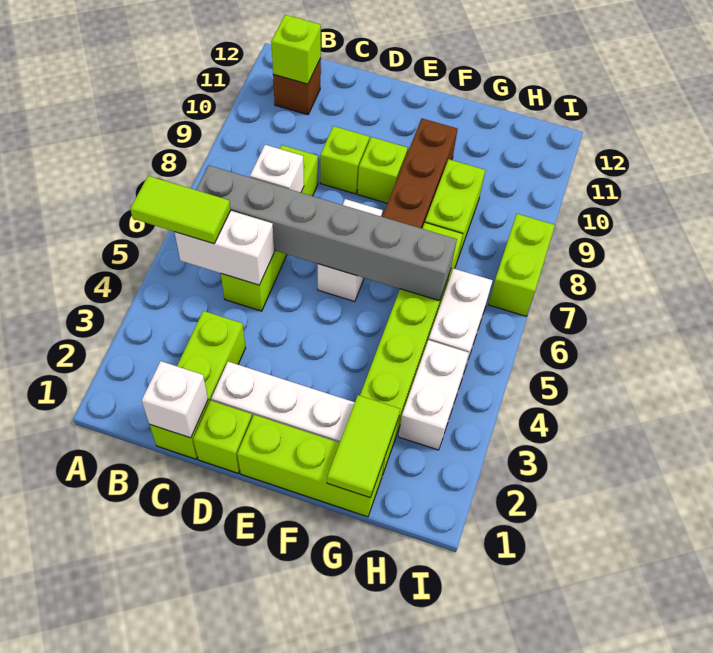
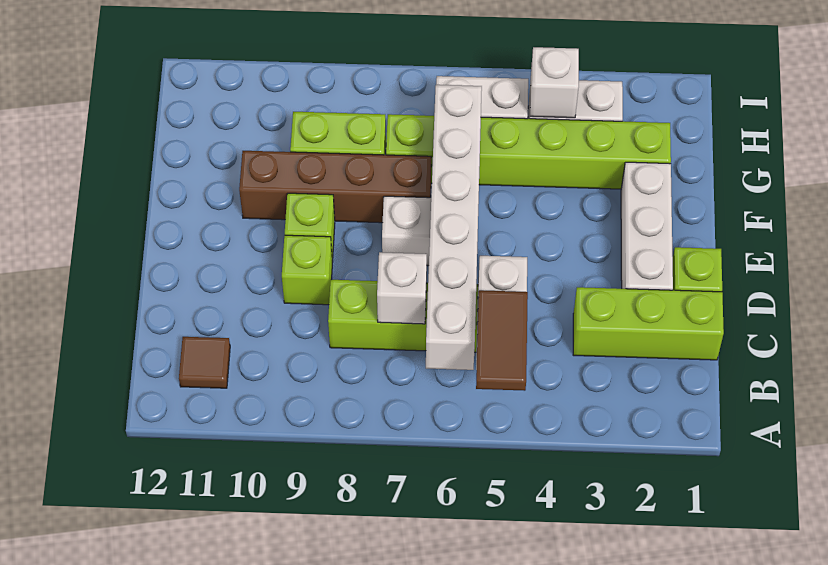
lime 1x2 tile [130,176,231,244] -> brown 1x2 tile [476,290,528,391]
grey 1x6 brick [196,165,457,301] -> white 1x6 brick [426,85,482,370]
brown 1x1 brick [273,58,321,115] -> brown 1x1 tile [179,337,230,388]
lime 1x1 brick [271,15,321,84] -> none
white 1x1 brick [142,361,208,438] -> white 1x1 brick moved to [530,47,579,118]
lime 1x3 brick [237,415,384,517] -> none
lime 1x2 tile [327,395,400,498] -> none
lime 1x2 brick [488,214,555,316] -> none

